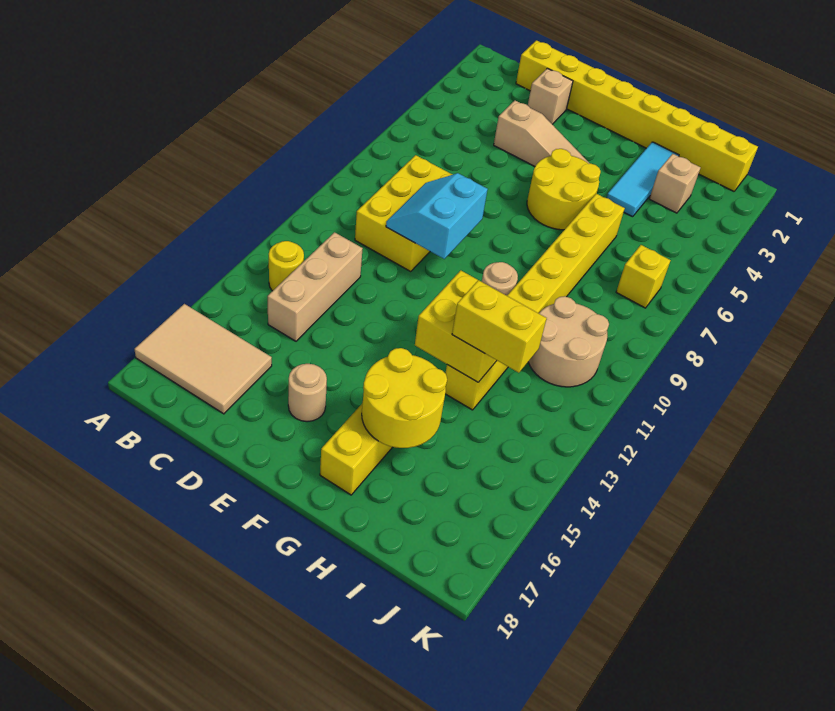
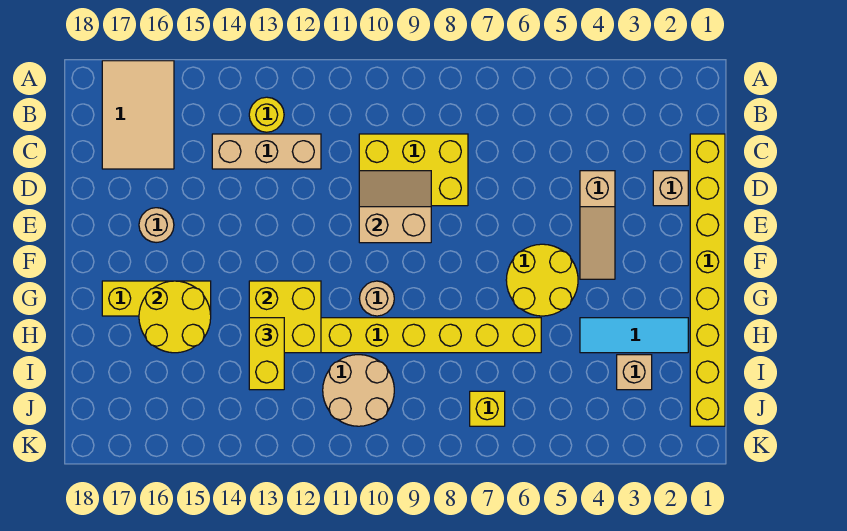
cyan 2x2 slope [386,173,488,259] -> tan 2x2 slope [359,171,431,243]

